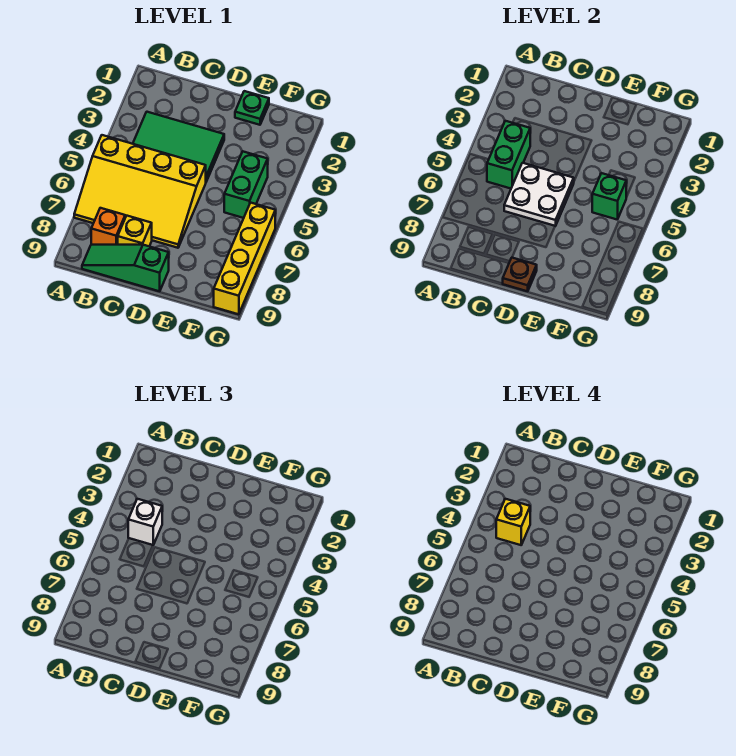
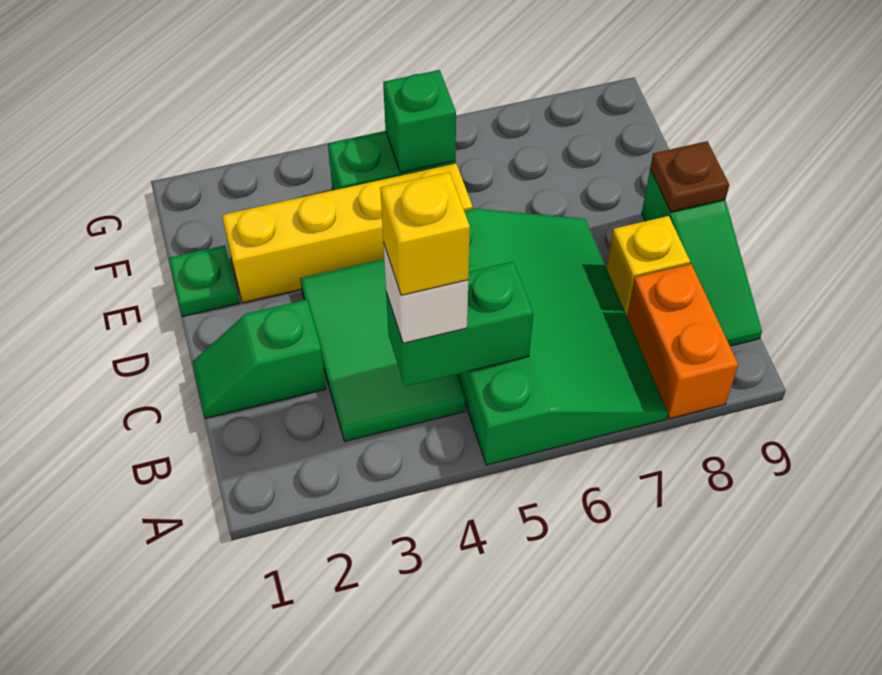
yellow 3x4 slope [74,135,206,248] -> green 3x4 slope [457,209,668,465]
orange 1x1 brick [91,208,125,245] -> orange 1x2 brick [627,264,738,419]
none -> green 1x2 slope [192,300,326,418]
white 2x2 plate [504,163,574,226] -> none
yellow 1x4 brick [214,203,275,314] -> yellow 1x4 brick moved to [222,163,473,303]

